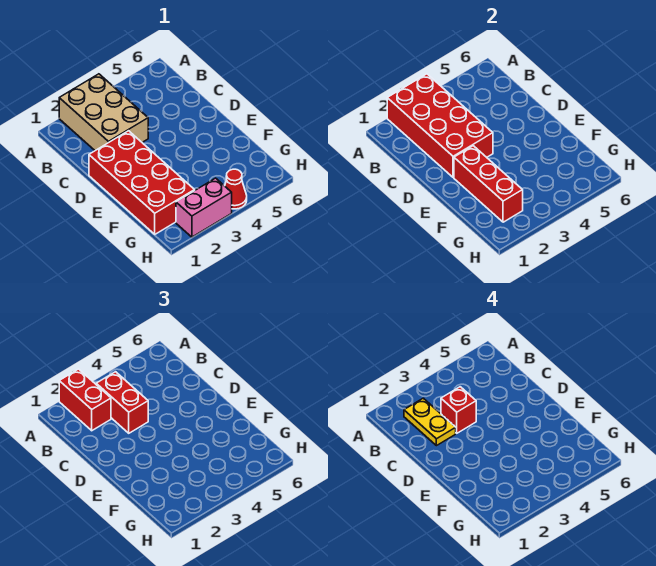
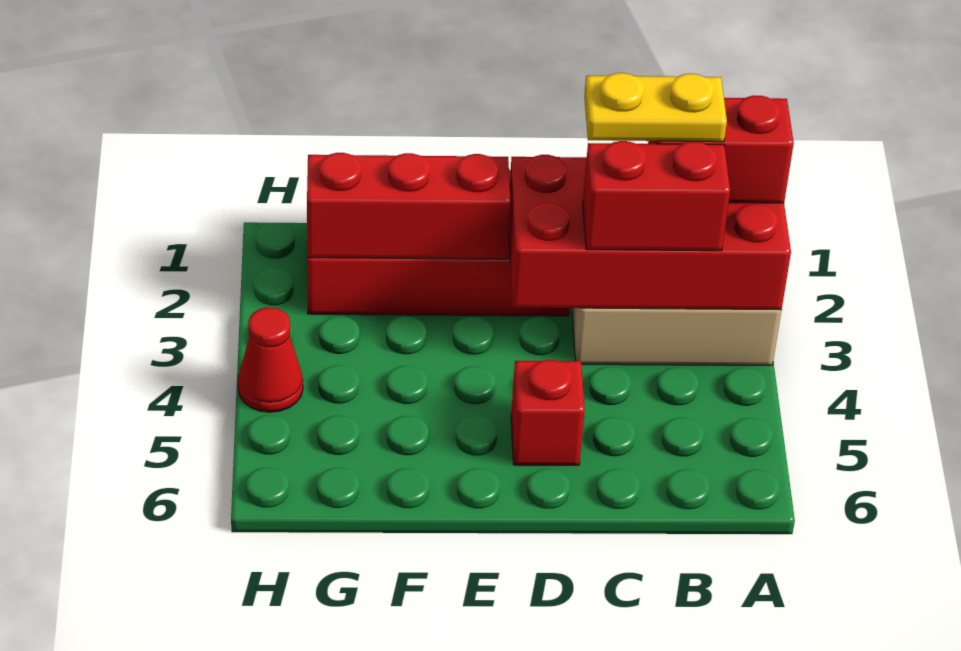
red 1x1 brick [441,387,476,433] -> red 1x1 brick moved to [511,360,585,465]
pink 1x2 brick [176,178,232,237] -> none

